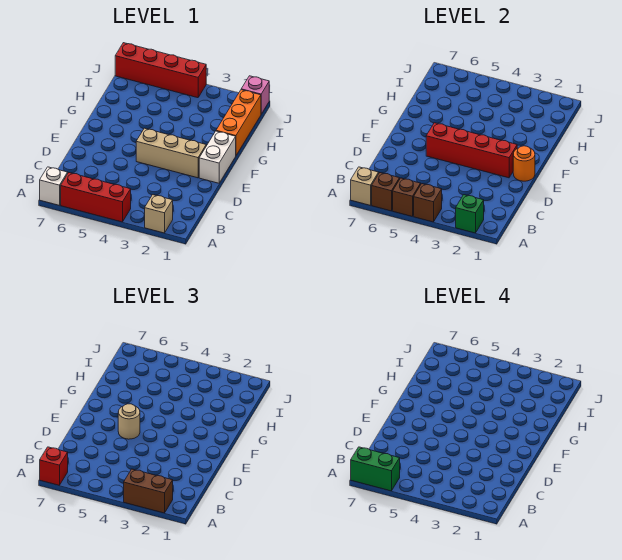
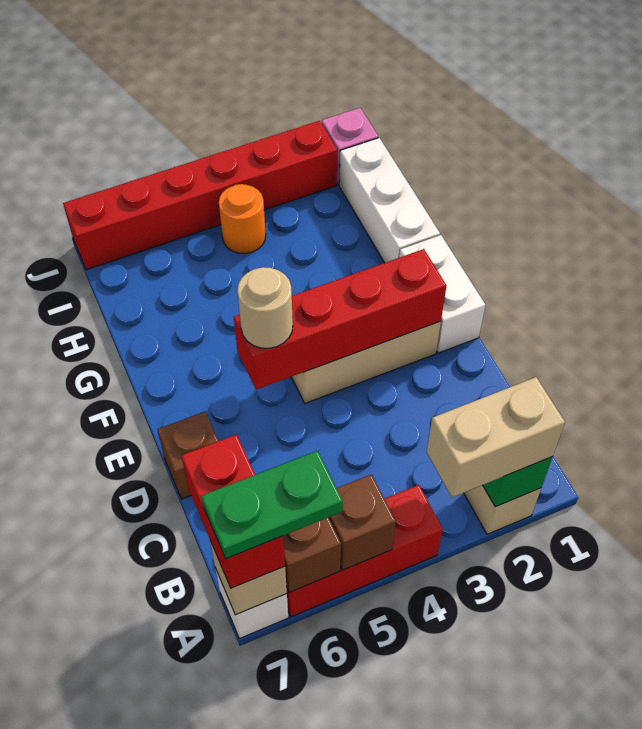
brown 1x2 brick [124,469,173,513] -> tan 1x2 brick [427,377,565,497]
brown 1x1 brick [414,184,442,222] -> brown 1x1 brick moved to [158,412,218,499]
green 1x2 brick [351,447,400,491] -> green 1x2 plate [201,451,343,559]
red 1x1 brick [40,447,68,485] -> red 1x2 brick [181,435,285,588]
orange 1x1 round brick [513,146,535,181] -> orange 1x1 round brick moved to [219,184,266,254]
orange 1x3 brick [216,90,261,155] -> white 1x3 brick [339,138,440,263]
red 1x4 brick [115,43,206,98] -> red 1x6 brick [63,121,337,270]

